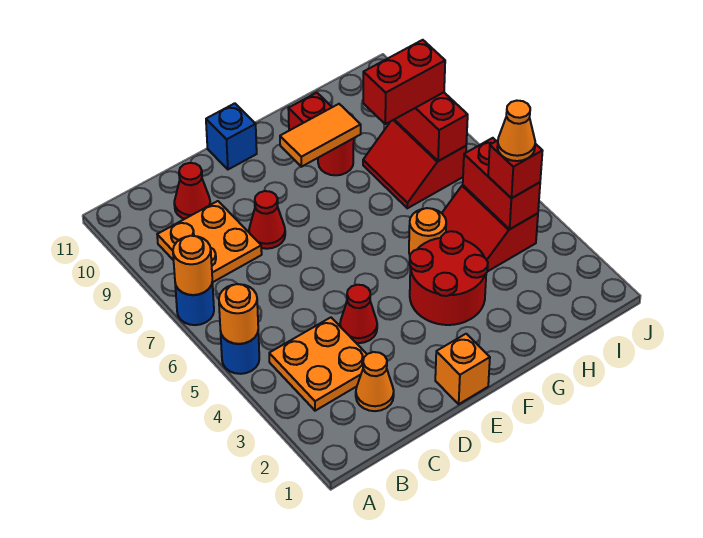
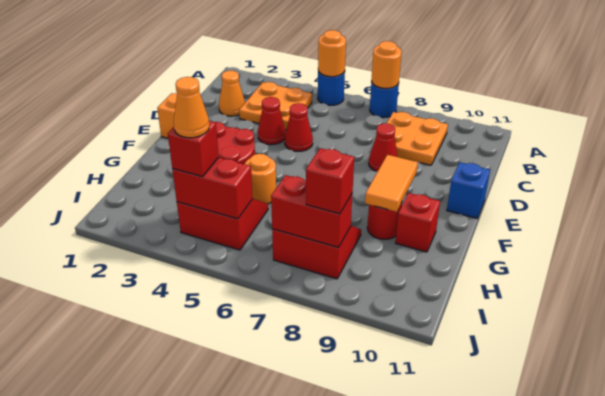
red 1x1 cone [174,163,210,219] -> red 1x1 cone moved to [285,103,313,151]
red 1x2 brick [363,40,445,124] -> red 1x1 brick [306,148,354,214]

